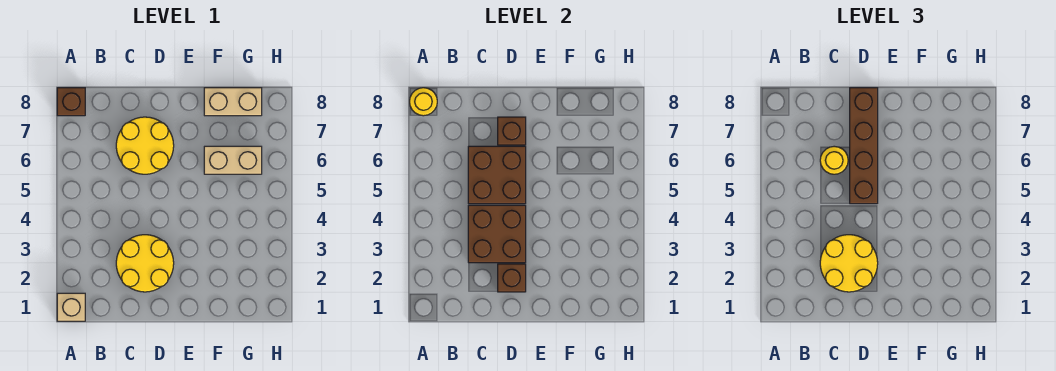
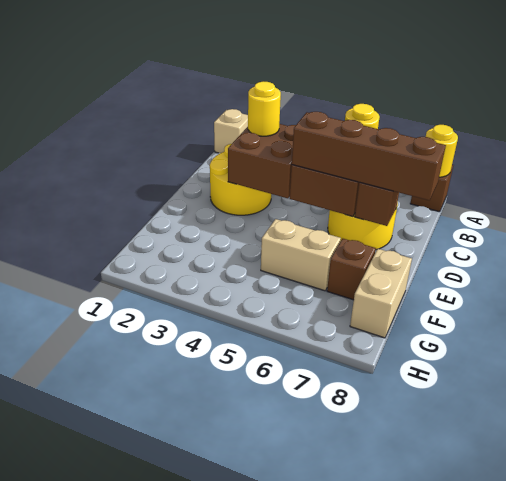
yellow 2x2 round brick [820,235,878,292] -> yellow 1x1 round brick [248,81,281,136]
brown 1x1 brick [498,264,526,292] -> brown 1x1 brick moved to [327,239,376,300]
tan 1x2 brick [204,146,262,174] -> tan 1x2 brick turned to [261,219,341,291]

